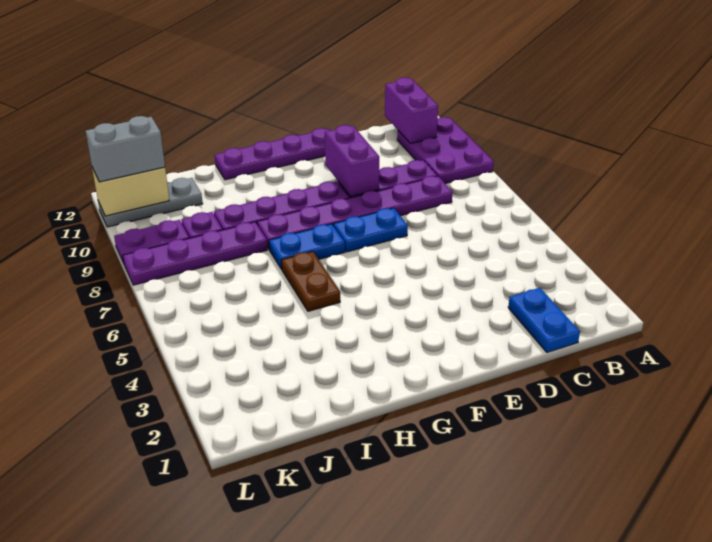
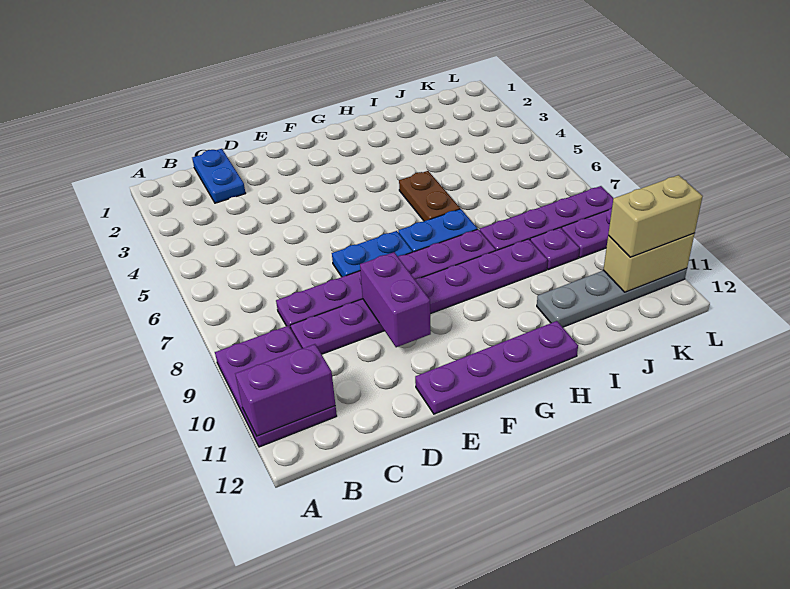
purple 1x2 brick [385,78,438,143] -> purple 1x2 brick turned to [235,344,335,436]
grey 1x3 plate [98,178,203,227] -> grey 1x4 plate [537,268,687,327]
grey 1x2 brick [86,116,165,182] -> tan 1x2 brick [608,175,703,257]

